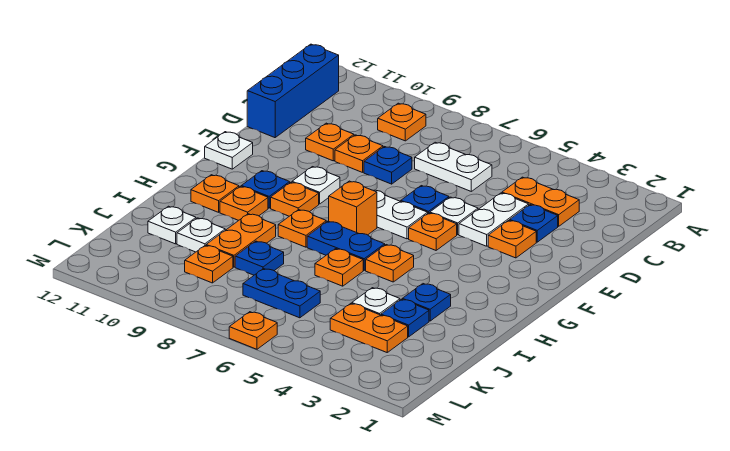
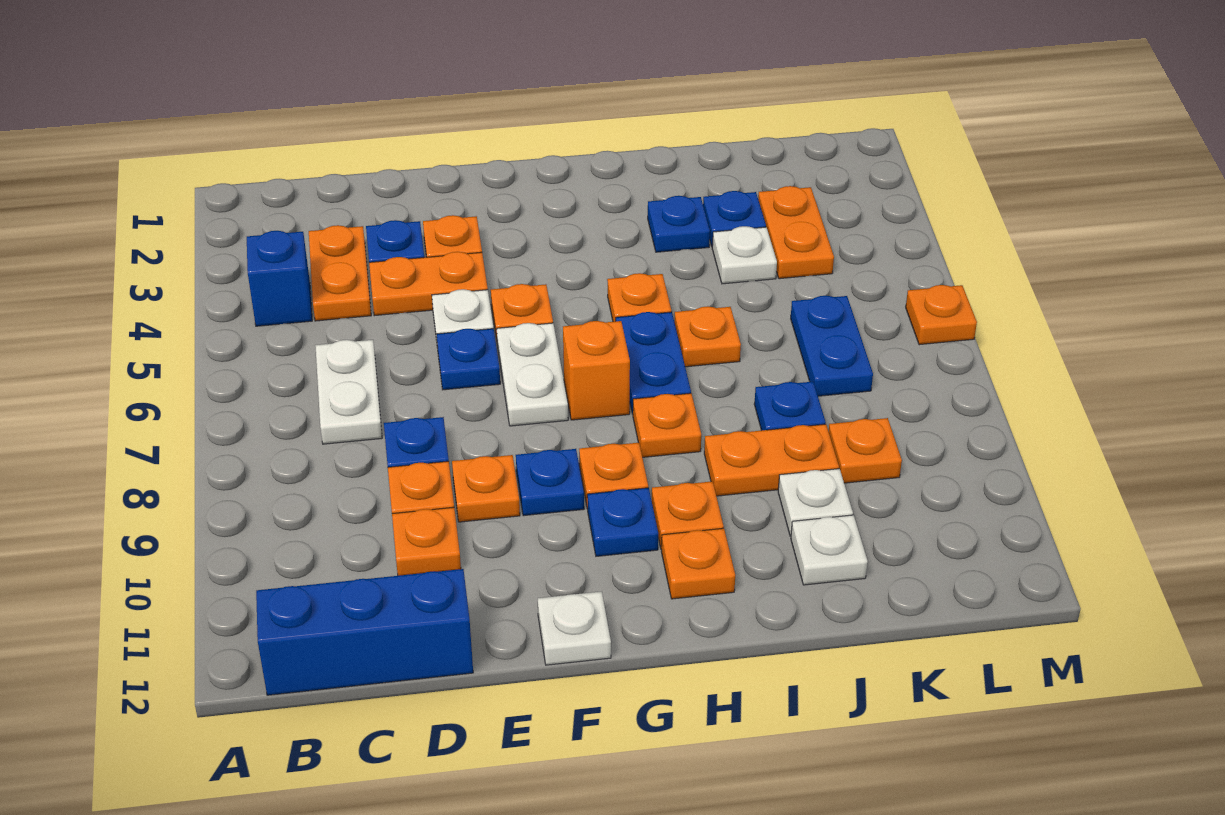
none -> blue 1x1 brick [247,231,312,326]
orange 1x1 plate [378,103,426,141] -> orange 1x1 plate moved to [452,455,520,522]
white 1x2 plate [459,193,529,246] -> orange 1x2 plate [369,252,488,316]
white 1x1 plate [292,167,340,204] -> blue 1x1 plate [516,449,584,516]

